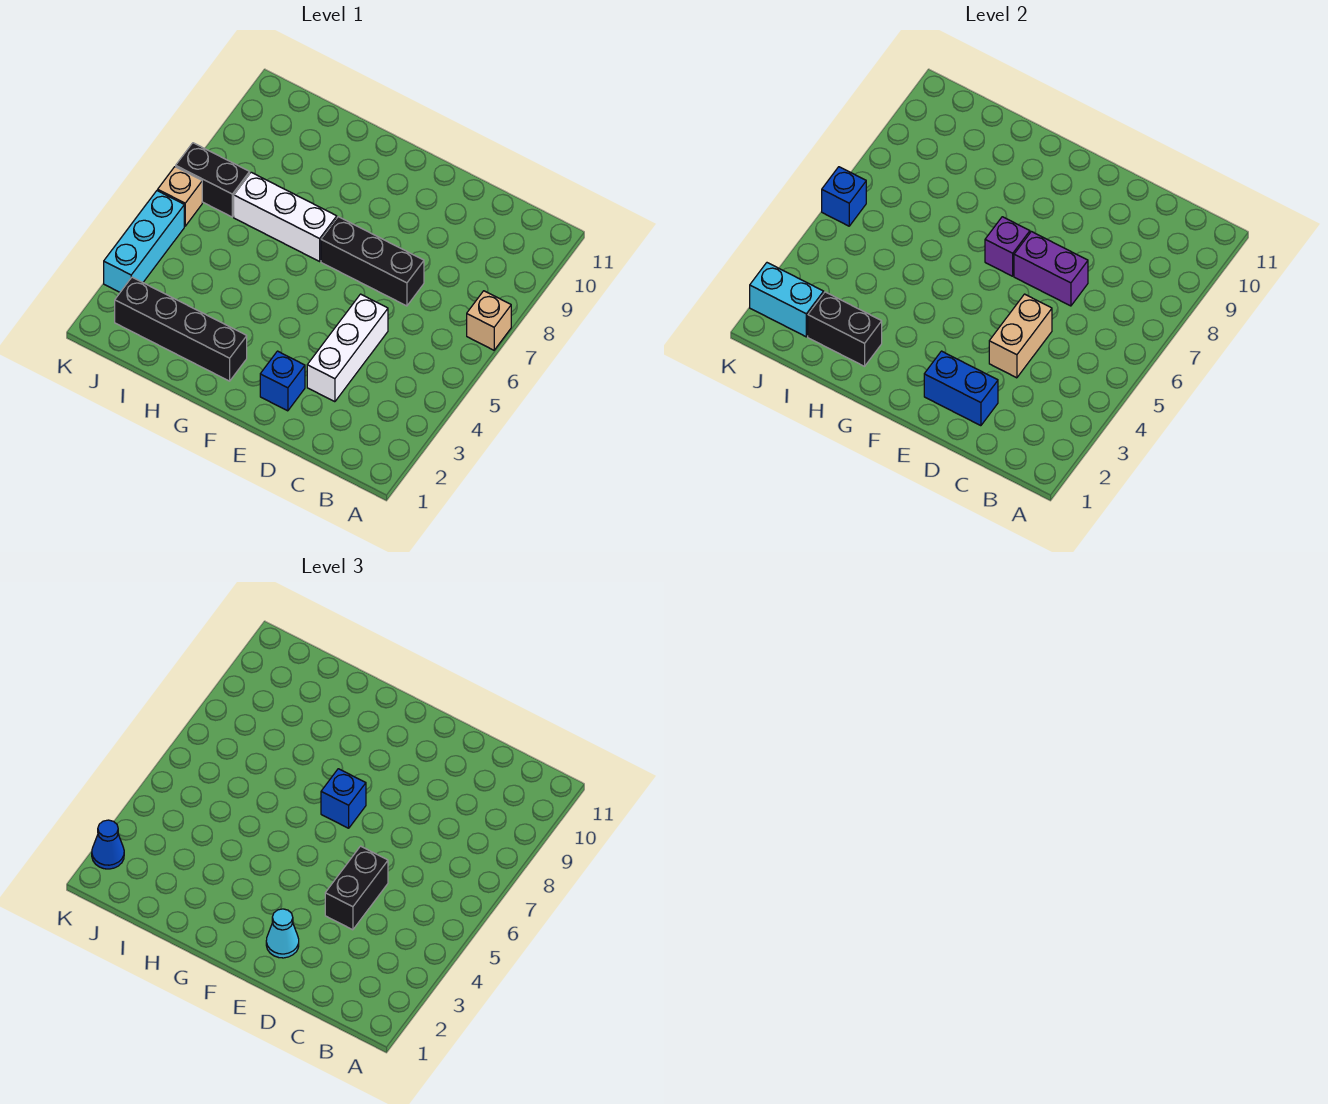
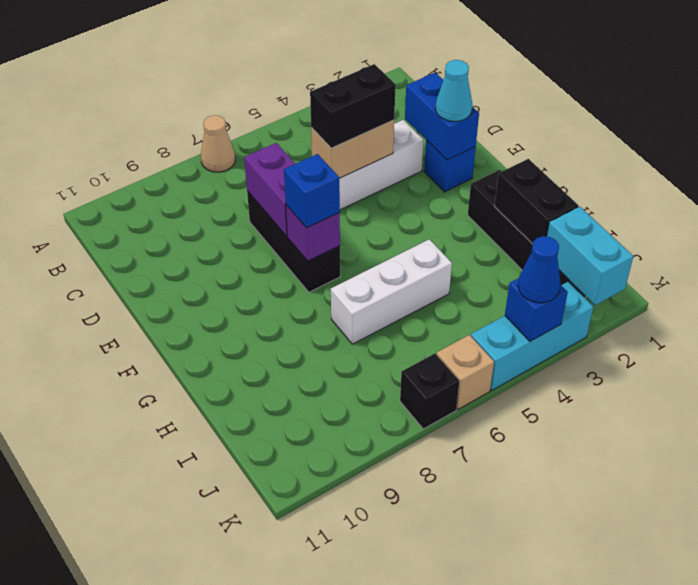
tan 1x1 brick [467,291,511,350] -> tan 1x1 cone [201,115,235,172]
white 1x3 brick [234,172,337,261] -> white 1x3 brick turned to [331,239,452,344]
black 1x2 brick [176,143,250,217] -> black 1x1 brick [400,354,459,429]
blue 1x1 cone [92,820,124,869] -> blue 1x1 cone moved to [518,236,560,303]
blue 1x1 brick [822,167,866,226] -> blue 1x1 brick moved to [505,278,568,341]

